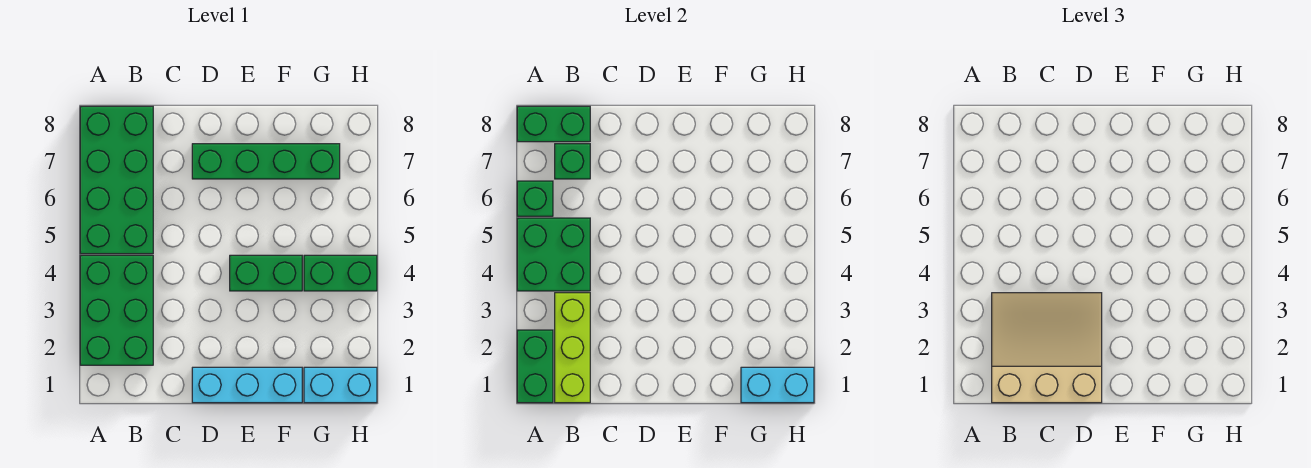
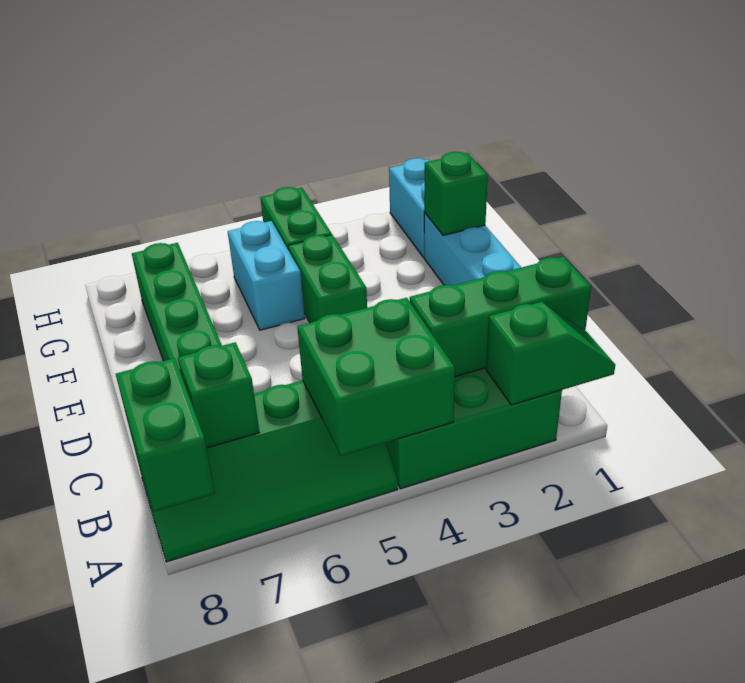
green 1x2 brick [517,330,553,403] -> green 1x2 slope [486,302,615,405]
green 2x4 brick [80,106,153,254] -> green 2x4 slope [131,380,398,562]
green 1x1 brick [517,181,553,216] -> green 1x1 brick moved to [424,152,488,235]
lime 1x3 brick [555,293,590,403] -> green 1x3 brick [410,257,591,377]
tan 3x3 slope [992,293,1102,403] -> none
cyan 1x2 brick [741,367,814,403] -> cyan 1x2 brick moved to [228,221,305,330]

